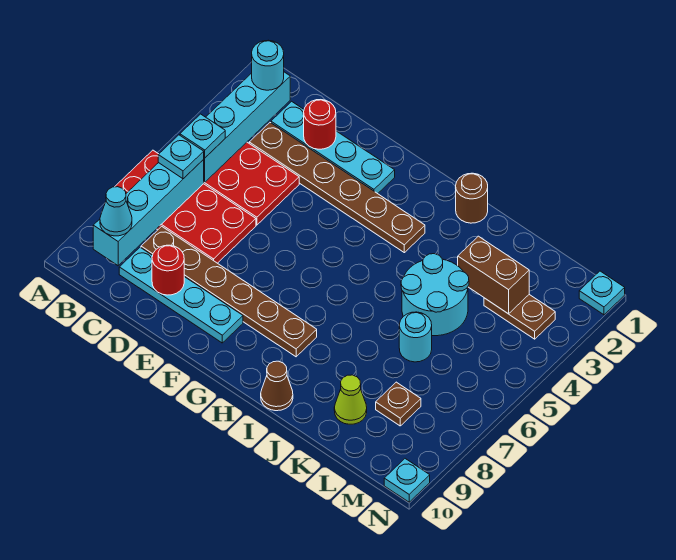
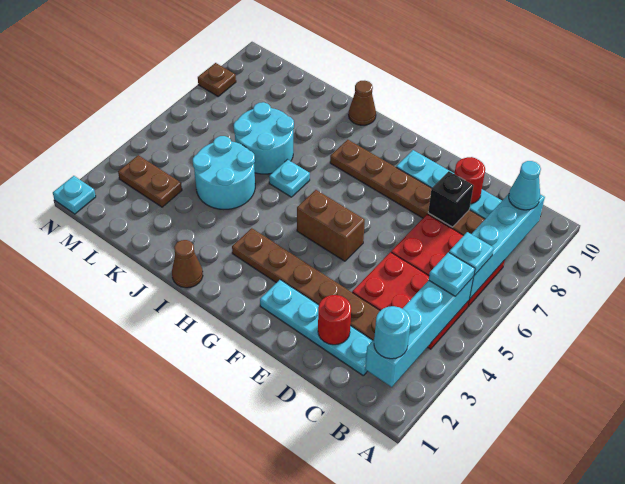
red 2x4 plate [115,150,256,263] -> red 2x3 plate [391,214,505,306]
none -> black 1x1 brick [428,171,474,227]
brown 1x1 round brick [456,173,488,223] -> brown 1x1 cone [172,240,203,288]
brown 1x2 brick [458,236,529,314] -> brown 1x2 brick moved to [297,190,365,261]
cyan 1x1 round brick [399,312,432,362] -> cyan 2x2 round brick [234,102,294,174]
lime 1x1 cone [334,375,367,424] -> none
brown 1x1 plate [376,382,421,426] -> brown 1x1 plate moved to [198,63,236,96]
cyan 1x1 plate [384,459,430,502] -> cyan 1x1 plate moved to [269,160,310,197]

